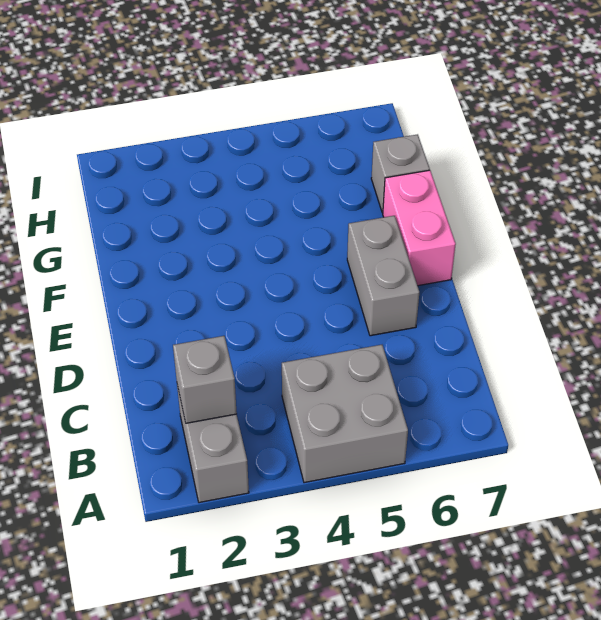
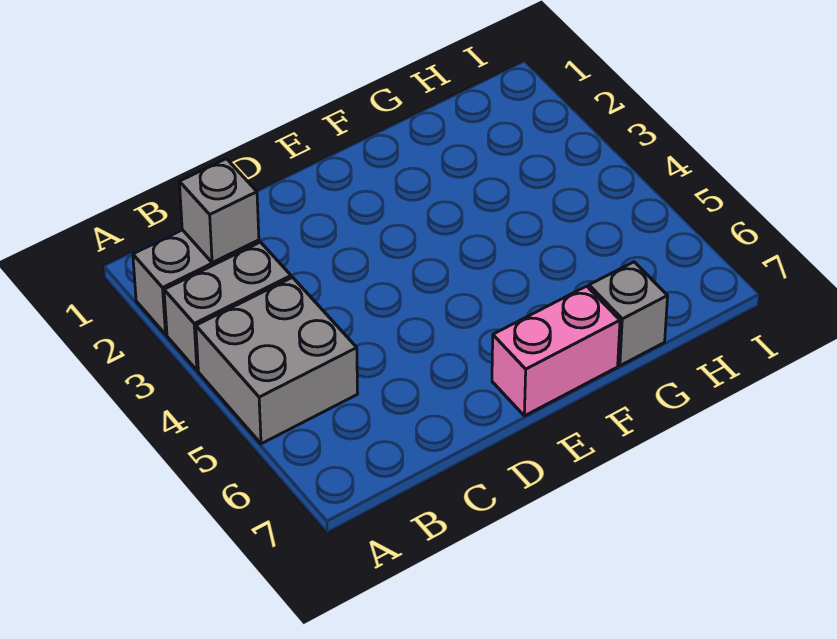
grey 1x2 brick [347,216,419,336] -> grey 1x2 brick moved to [164,242,291,370]

